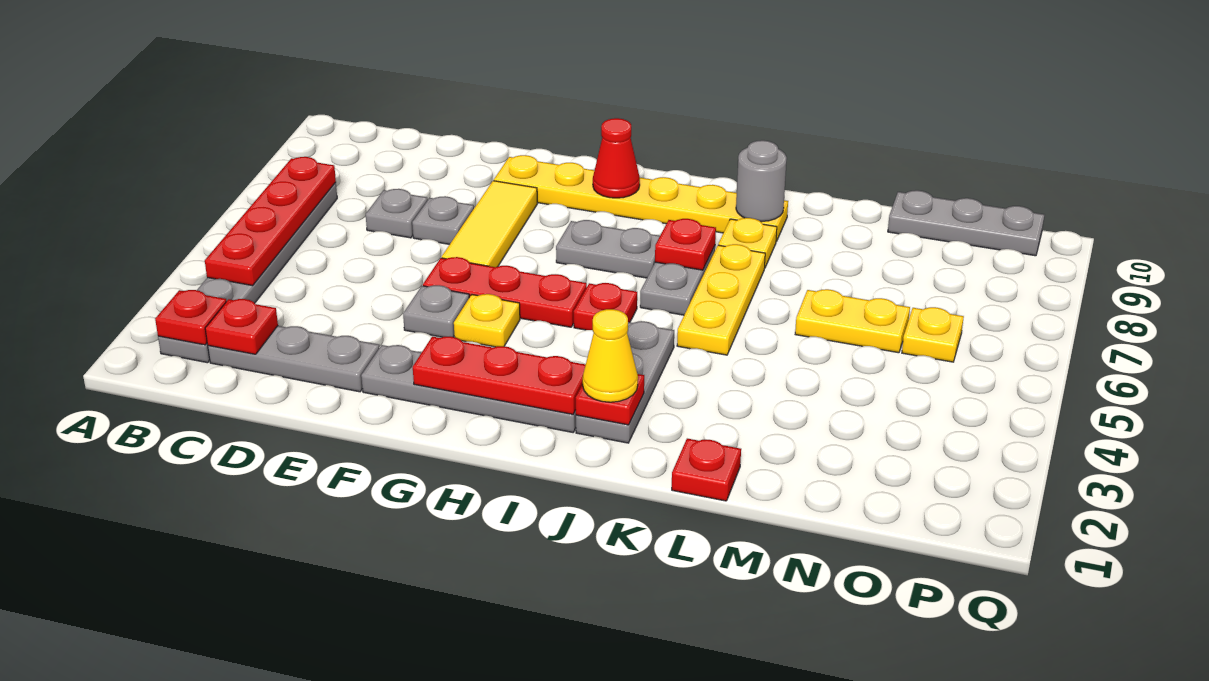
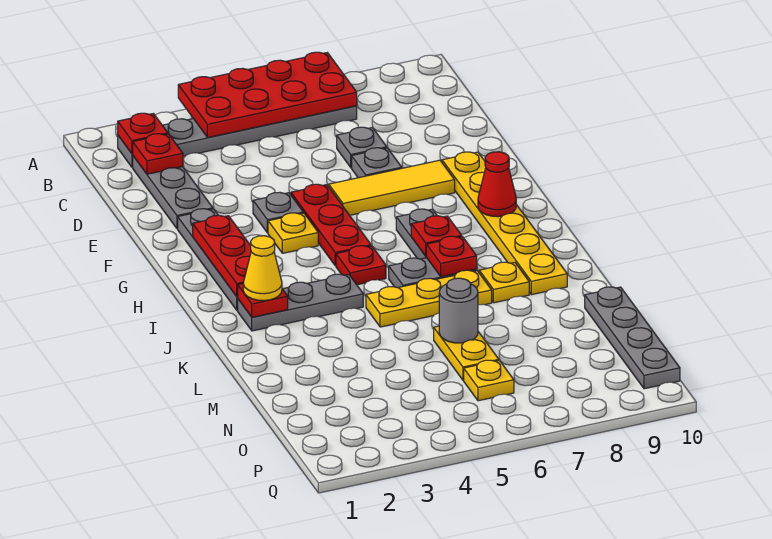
red 1x4 plate [205,157,336,286] -> red 2x4 plate [178,52,357,138]
grey 1x1 round brick [736,140,787,222] -> grey 1x1 round brick moved to [439,278,478,343]
red 1x1 plate [672,439,741,501] -> red 1x1 plate moved to [411,216,462,256]
grey 1x3 plate [888,190,1044,256] -> grey 1x4 plate [585,287,680,389]

